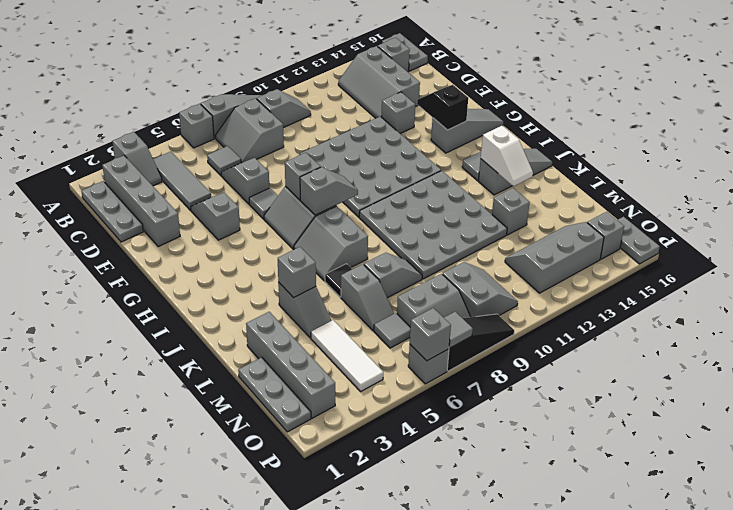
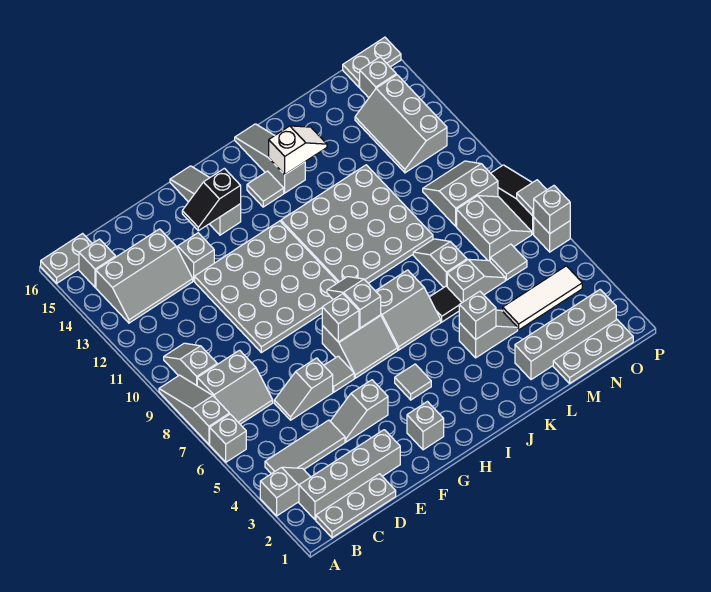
grey 1x1 tile [207,146,241,175] -> grey 1x1 tile moved to [395,364,431,400]
grey 1x1 brick [492,188,530,235] -> grey 1x1 brick moved to [407,402,444,450]

